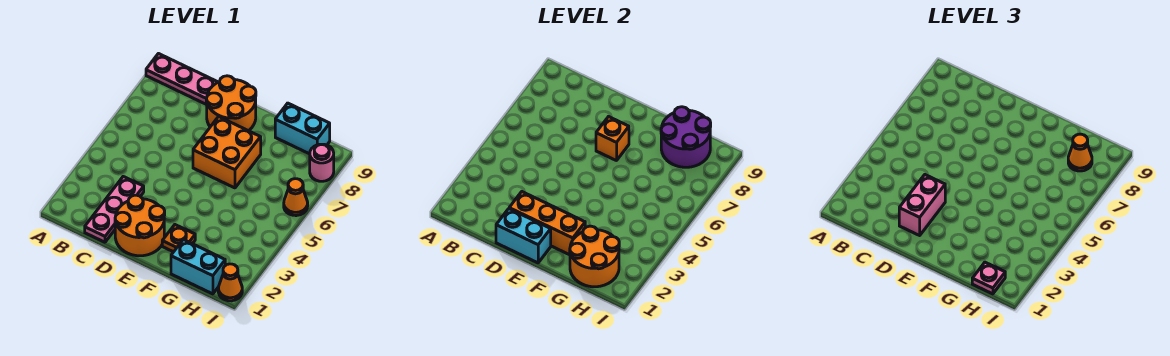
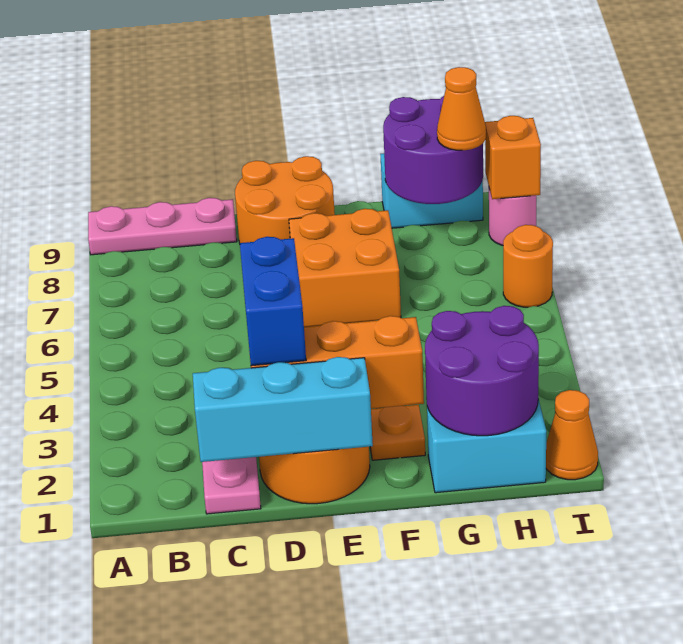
cyan 1x2 brick [496,209,551,263] -> cyan 1x3 brick [193,357,373,462]
pink 1x2 brick [899,175,945,235] -> blue 1x2 brick [240,237,306,366]
orange 1x1 brick [596,117,629,161] -> orange 1x1 brick moved to [485,116,541,199]
orange 2x2 round brick [570,226,619,287] -> purple 2x2 round brick [425,306,539,436]
pink 1x1 plate [972,262,1005,294] -> none
orange 1x1 cone [284,179,308,216] -> orange 1x1 round brick [503,225,553,307]

